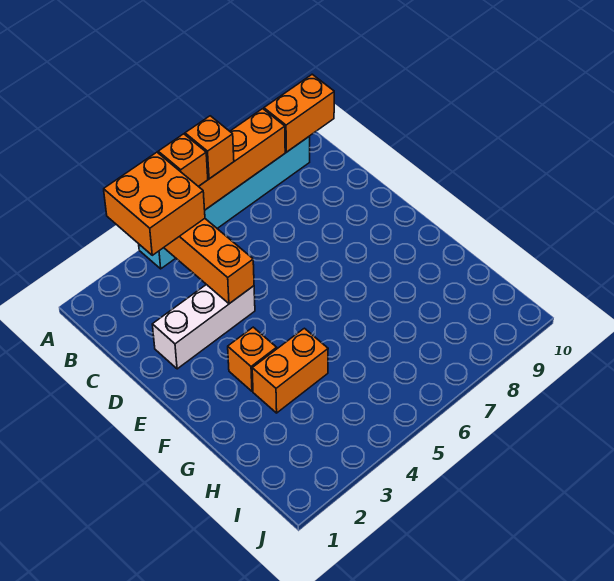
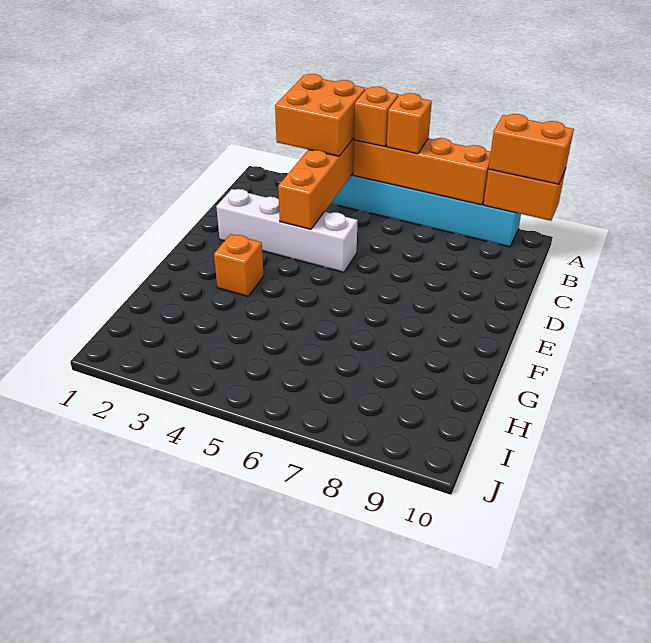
white 1x3 brick [152,285,255,369] -> white 1x4 brick [216,189,358,272]
orange 1x2 brick [252,328,328,413] -> orange 1x2 brick moved to [489,114,574,184]

